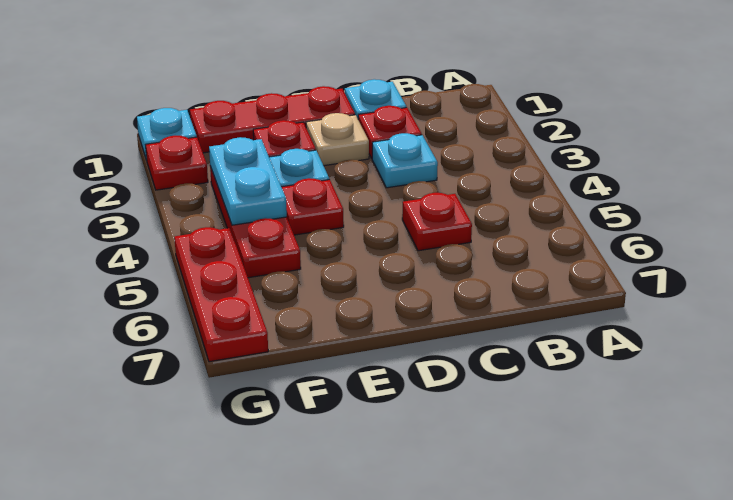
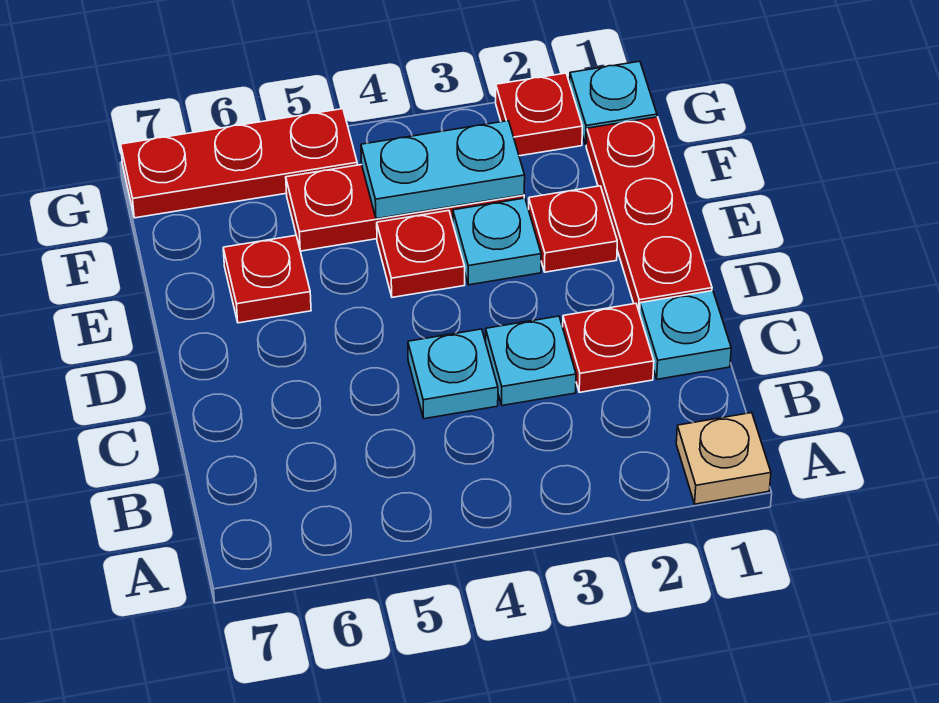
none -> cyan 1x1 plate [408,329,498,419]
red 1x1 plate [402,193,472,251] -> red 1x1 plate moved to [223,235,311,323]
tan 1x1 plate [306,113,369,166] -> tan 1x1 plate moved to [676,413,771,504]

